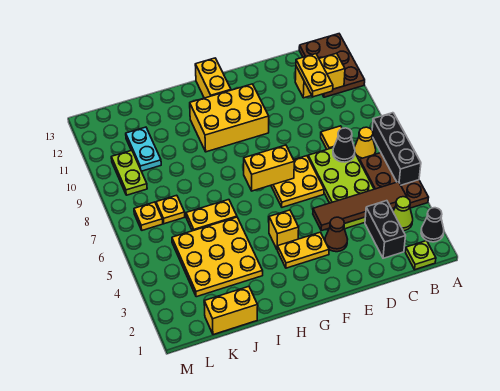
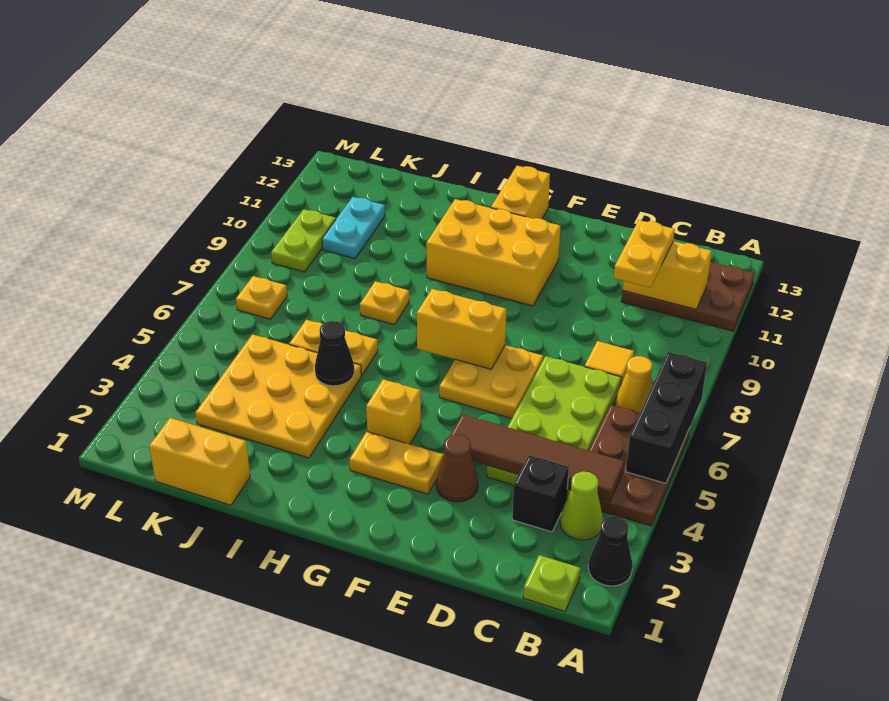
brown 2x3 plate [299,34,365,97] -> brown 2x3 plate turned to [621,262,755,331]
black 1x2 brick [365,201,405,258] -> black 1x1 brick [512,455,569,532]
black 1x1 cone [333,128,355,162] -> black 1x1 cone moved to [315,321,354,386]
yellow 1x1 plate [156,195,185,224] -> yellow 1x1 plate moved to [360,281,409,325]

